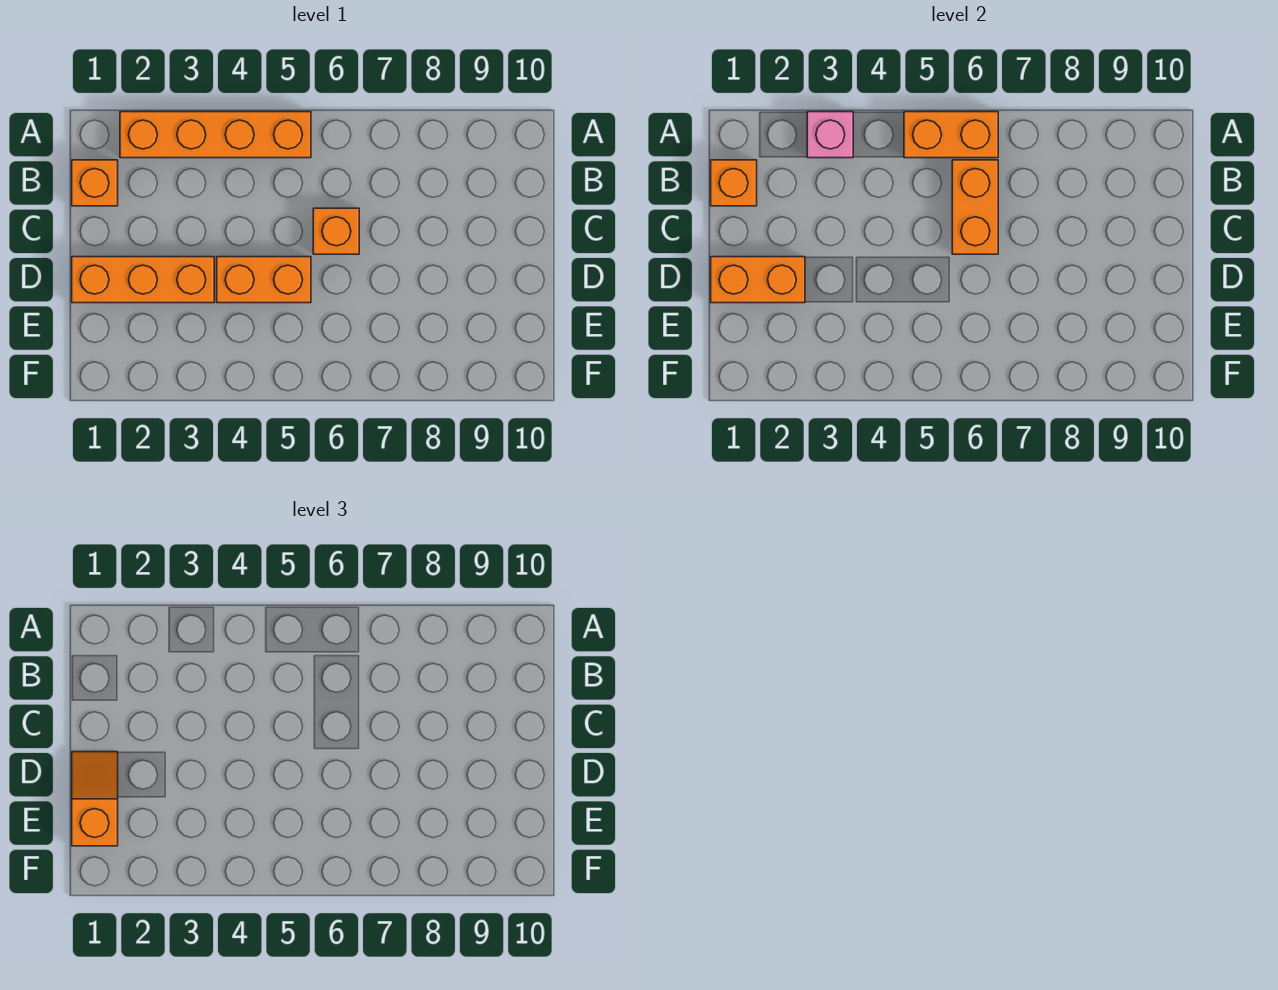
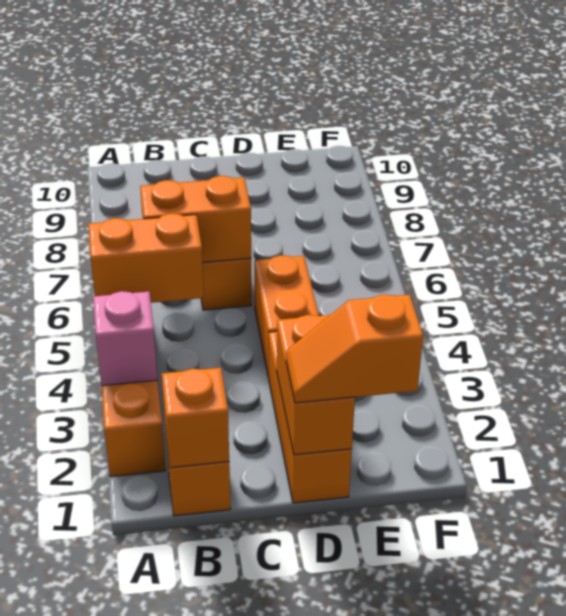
orange 1x2 brick [904,112,998,158] -> orange 1x2 brick turned to [88,213,204,303]

